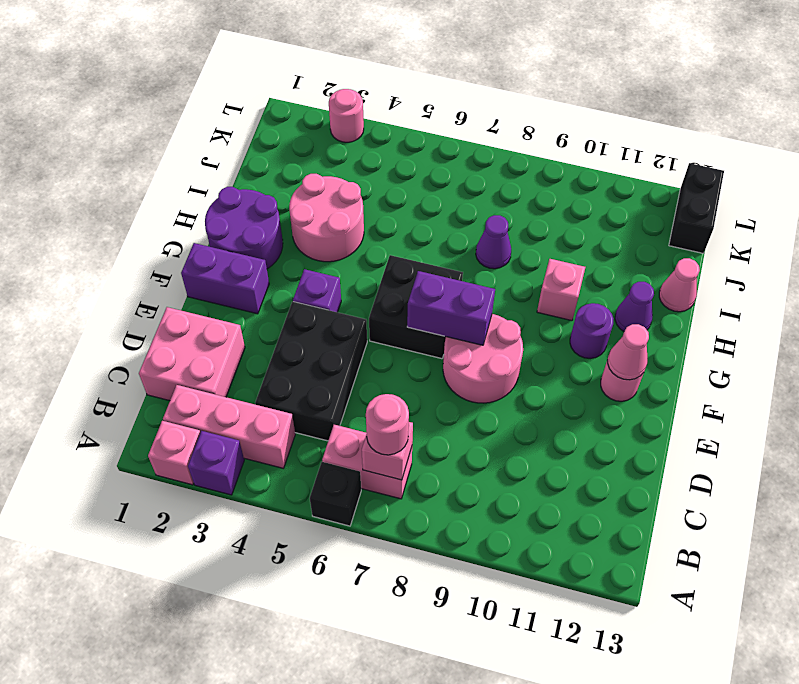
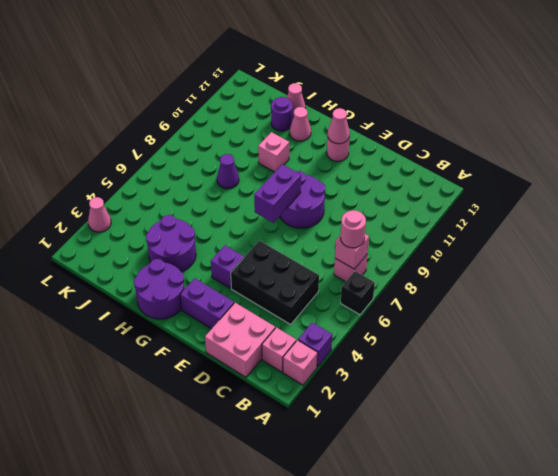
pink 1x3 brick [163,385,295,468] -> pink 1x1 brick [262,327,296,372]
pink 1x2 brick [322,425,412,499] -> pink 1x1 brick [334,254,368,282]
pink 2x2 round brick [443,314,523,403] -> purple 2x2 round brick [280,171,325,228]
purple 1x2 brick [181,243,269,314] -> purple 1x2 brick turned to [180,278,234,329]
black 2x2 brick [369,255,463,359] -> none
purple 1x1 round brick [570,303,613,358] -> purple 1x1 round brick moved to [271,97,293,131]
pink 2x2 round brick [289,174,364,262] -> purple 2x2 round brick [146,215,196,272]
purple 1x1 cone [615,282,654,332] -> pink 1x1 cone [290,107,311,141]
black 1x2 brick [669,163,724,253] -> none
pink 1x1 round brick [329,89,364,142] -> pink 1x1 cone [88,197,111,232]

